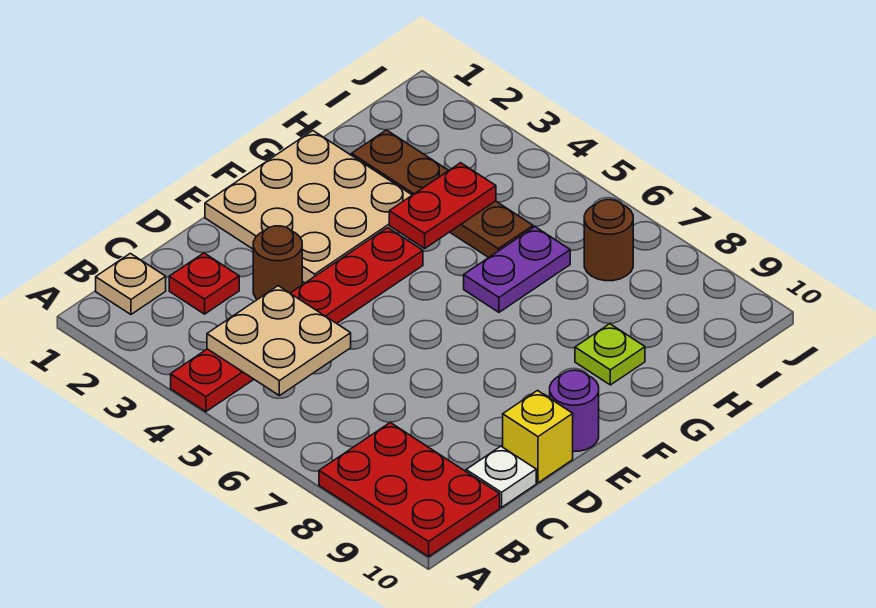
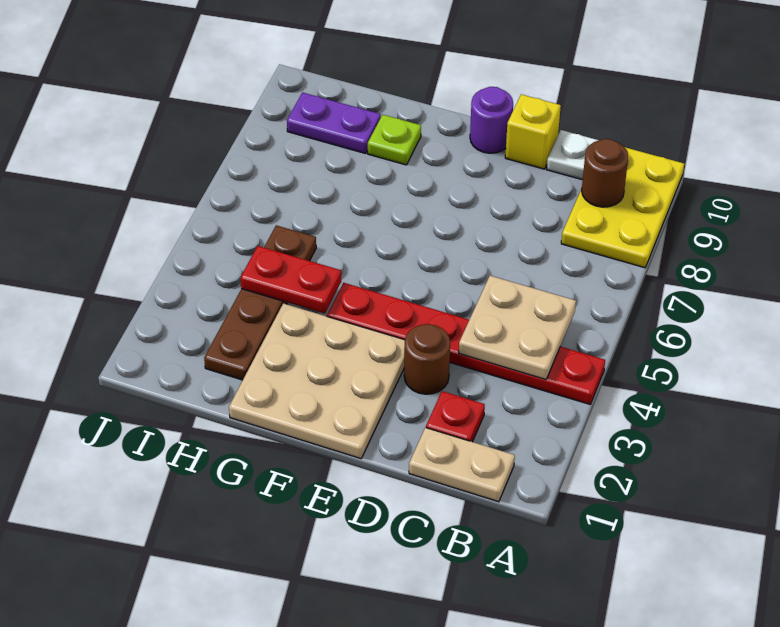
red 2x3 plate [319,422,500,557] -> yellow 2x3 plate [561,147,684,268]
tan 1x1 plate [96,253,166,314] -> tan 1x2 plate [409,428,515,502]
purple 1x2 plate [464,227,570,312] -> purple 1x2 plate moved to [287,93,381,154]
brown 1x1 round brick [584,200,633,281] -> brown 1x1 round brick moved to [582,139,628,207]

